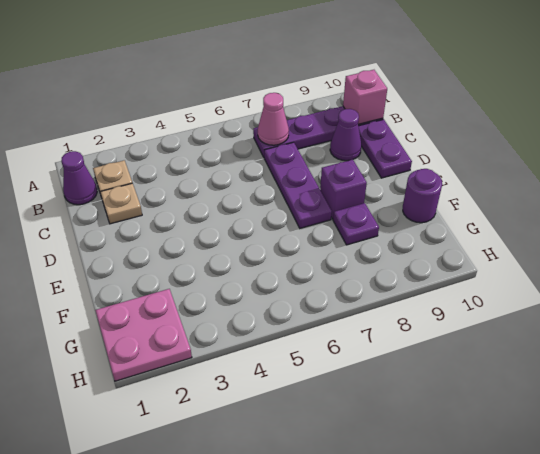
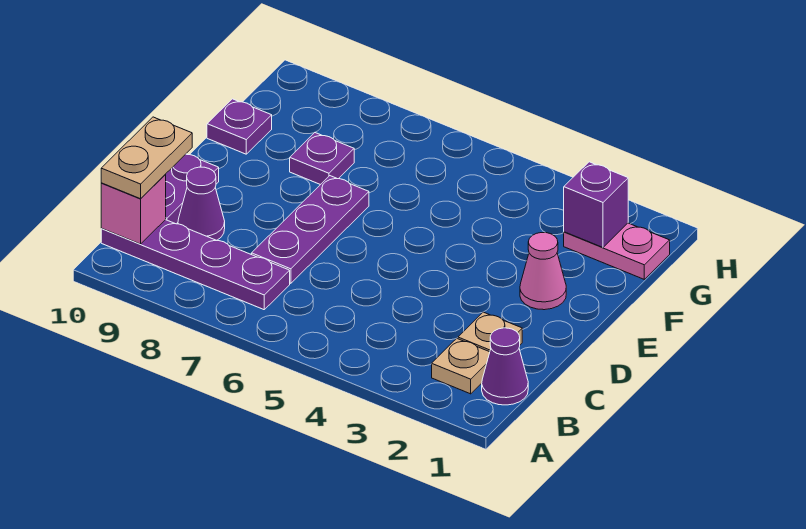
pink 1x1 cone [258,93,289,145] -> pink 1x1 cone moved to [520,233,566,310]
none -> tan 1x2 plate [101,117,192,199]
purple 1x1 brick [320,160,367,219] -> purple 1x1 brick moved to [564,162,628,247]
purple 1x1 round brick [403,169,442,223] -> purple 1x1 plate [207,99,272,154]
pink 2x2 plate [95,289,192,381] -> pink 1x2 plate [564,223,670,279]

